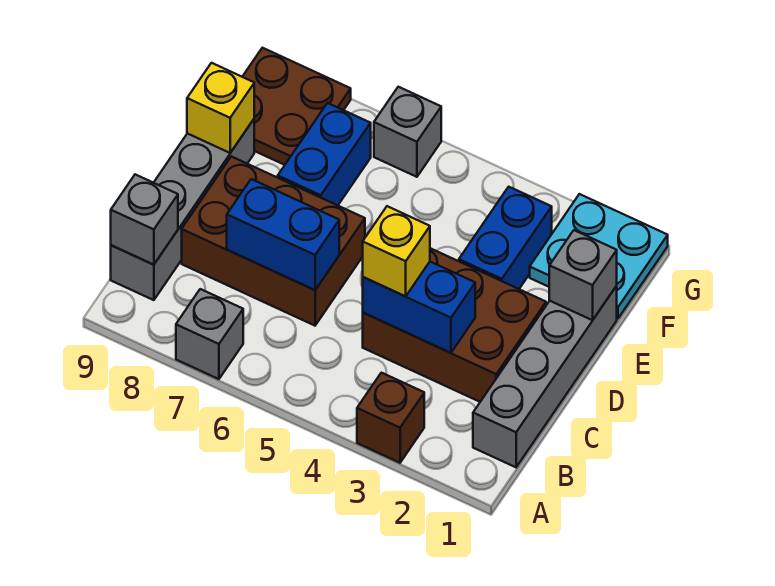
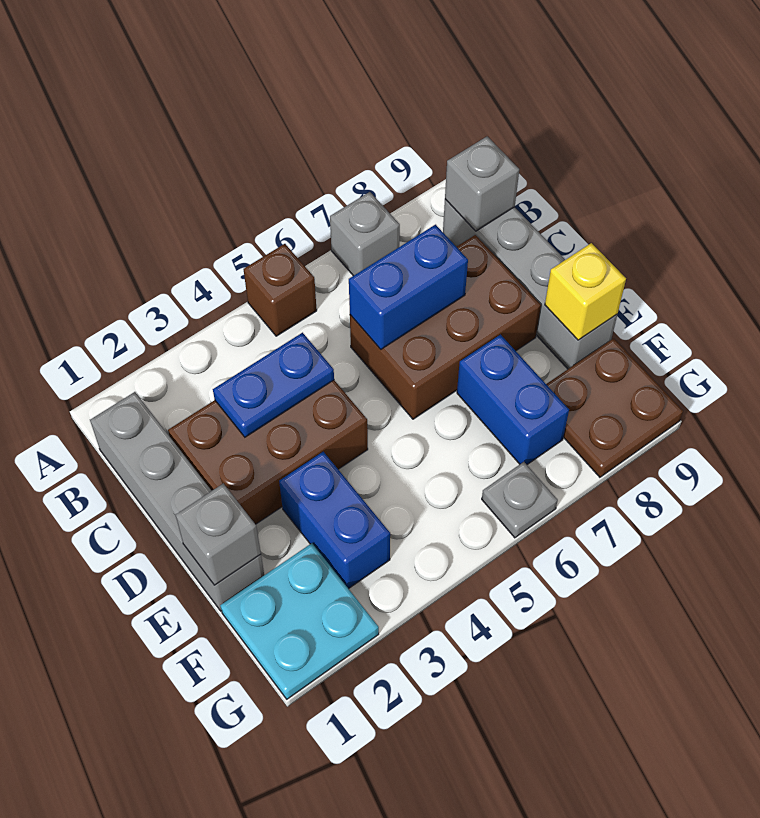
brown 1x1 brick [357,373,424,463] -> brown 1x1 brick moved to [243,244,317,336]
blue 1x2 brick [363,262,475,353] -> blue 1x2 plate [213,333,334,437]
yellow 1x1 brick [363,206,430,296] -> none
grey 1x1 brick [374,87,441,177] -> grey 1x1 plate [482,462,558,538]

